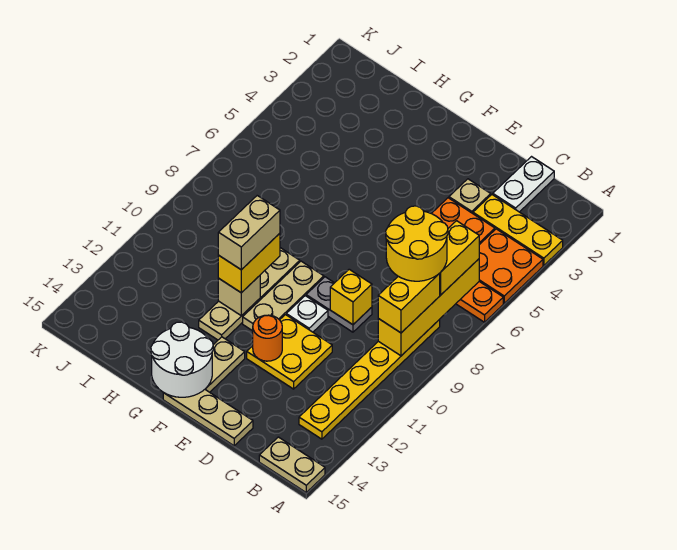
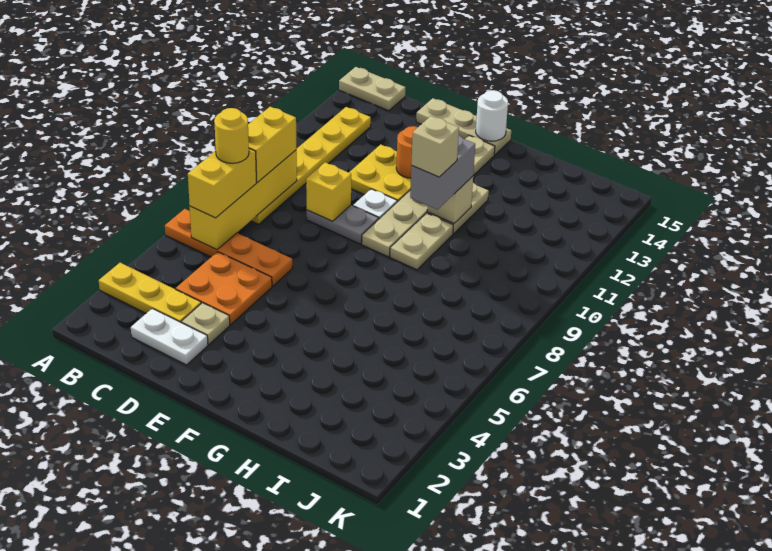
orange 2x2 plate [479,229,543,303] -> none
yellow 2x2 round brick [386,206,448,281] -> yellow 1x1 round brick [214,108,249,163]
white 1x2 plate [493,157,554,212] -> white 1x2 plate turned to [131,308,208,365]
white 2x2 round brick [151,322,213,397] -> white 1x1 round brick [476,90,508,141]
yellow 1x2 brick [218,233,280,293] -> grey 1x2 brick [410,136,475,210]
tan 1x2 brick [218,196,280,270] -> tan 1x1 brick [411,116,459,177]

